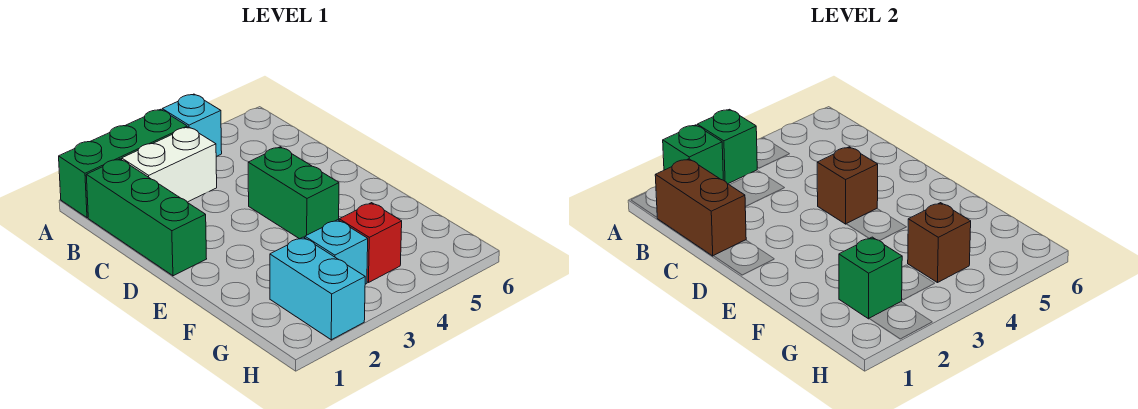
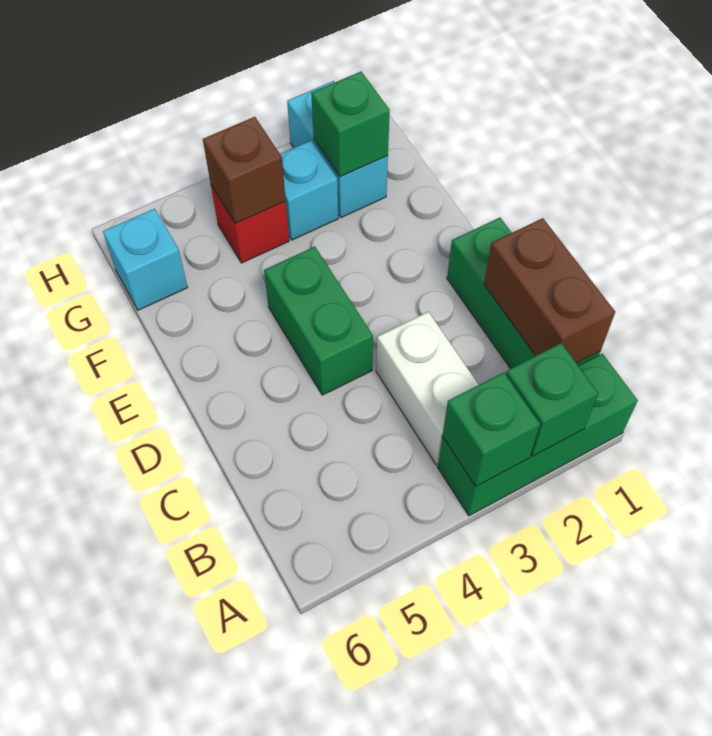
cyan 1x1 brick [162,94,222,156] -> cyan 1x1 brick moved to [103,209,188,310]
white 1x2 brick [122,127,217,202] -> white 1x2 brick turned to [376,312,479,465]
brown 1x1 brick [817,147,878,224] -> none

